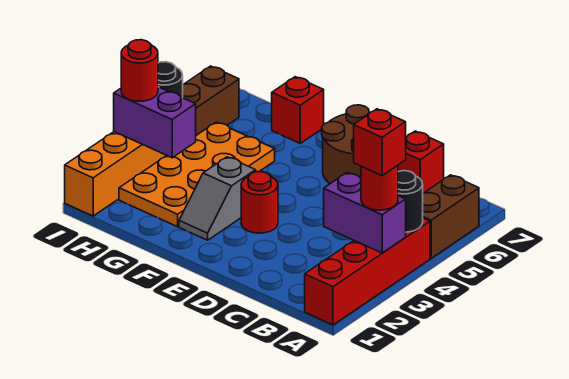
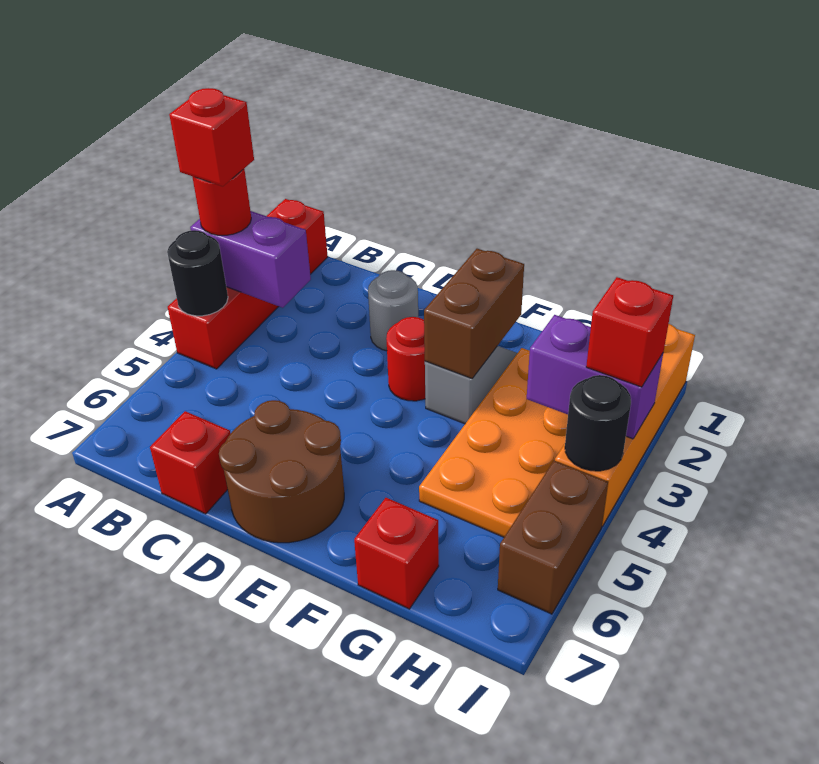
brown 1x2 brick [423,175,479,258] -> brown 1x2 brick moved to [424,249,524,379]
none -> grey 1x1 round brick [368,270,418,351]
red 1x1 round brick [121,40,158,101] -> red 1x1 brick [586,277,673,387]

